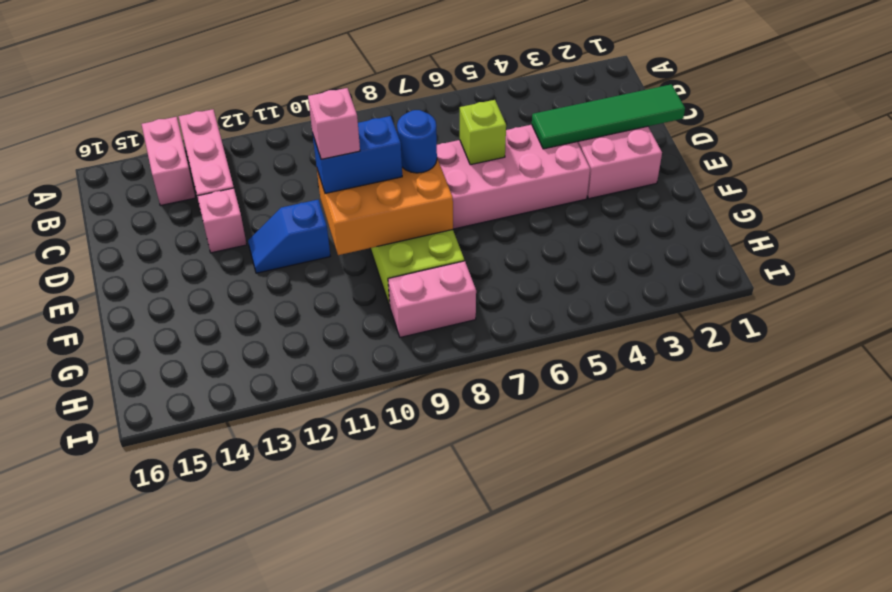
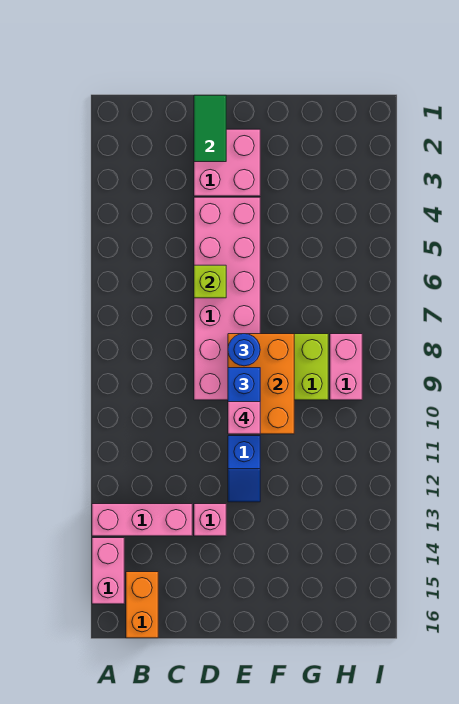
pink 1x2 brick [142,117,196,206] -> pink 1x2 brick turned to [92,538,124,604]
none -> orange 1x2 brick [126,572,158,638]
green 1x4 tile [532,84,685,149] -> green 1x2 tile [194,95,226,162]

